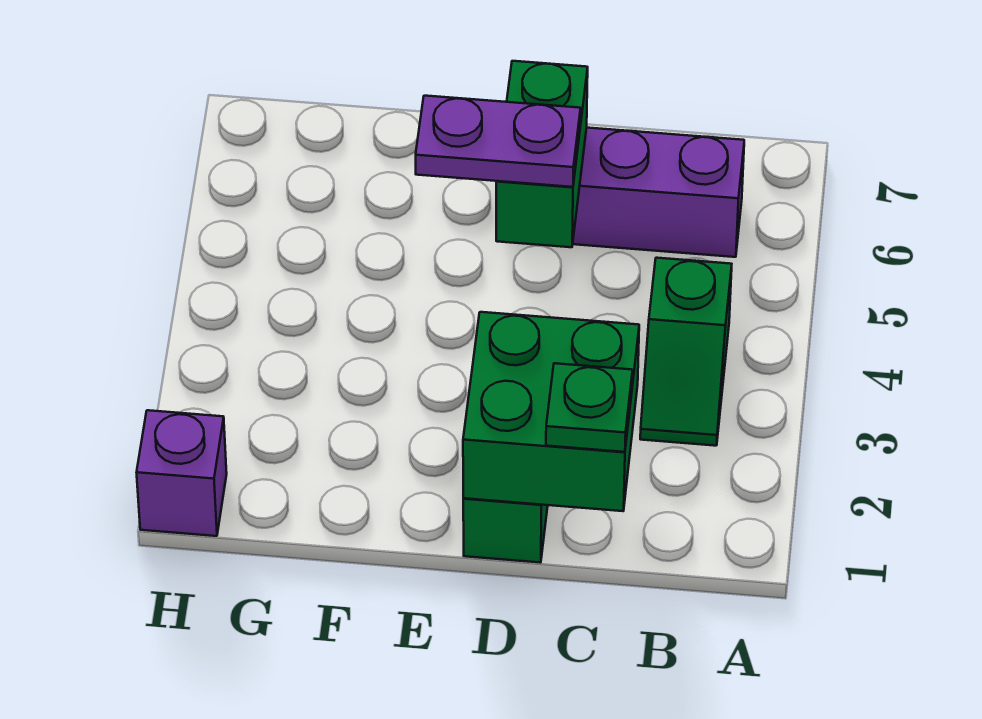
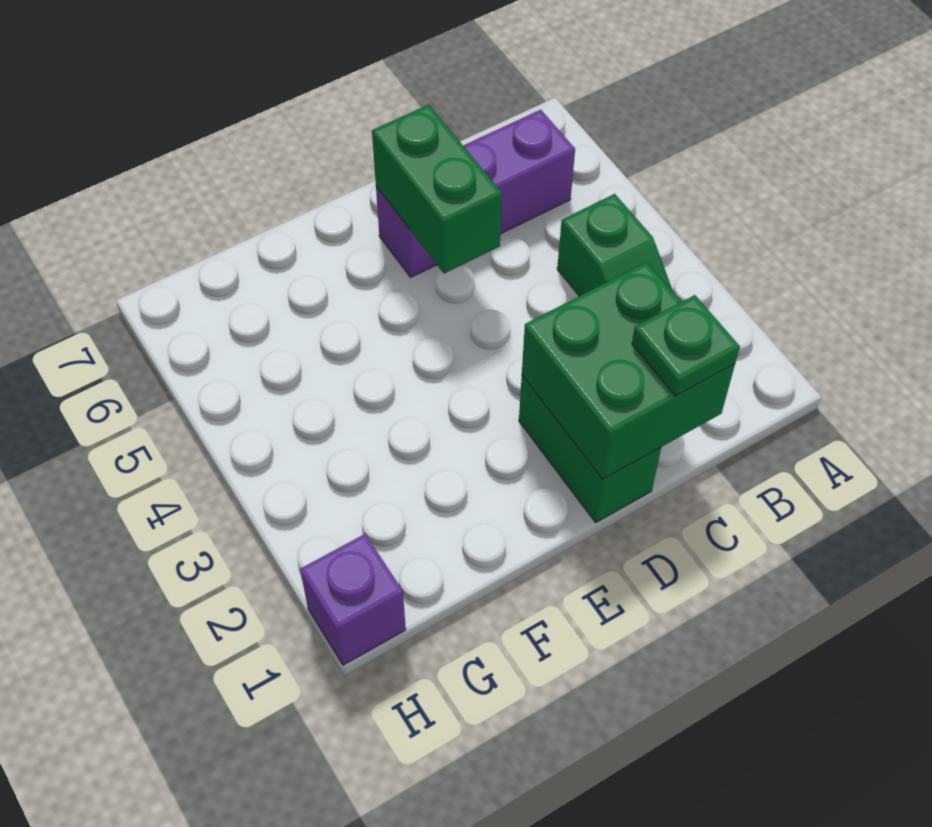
purple 1x2 plate [416,96,581,187] -> none

